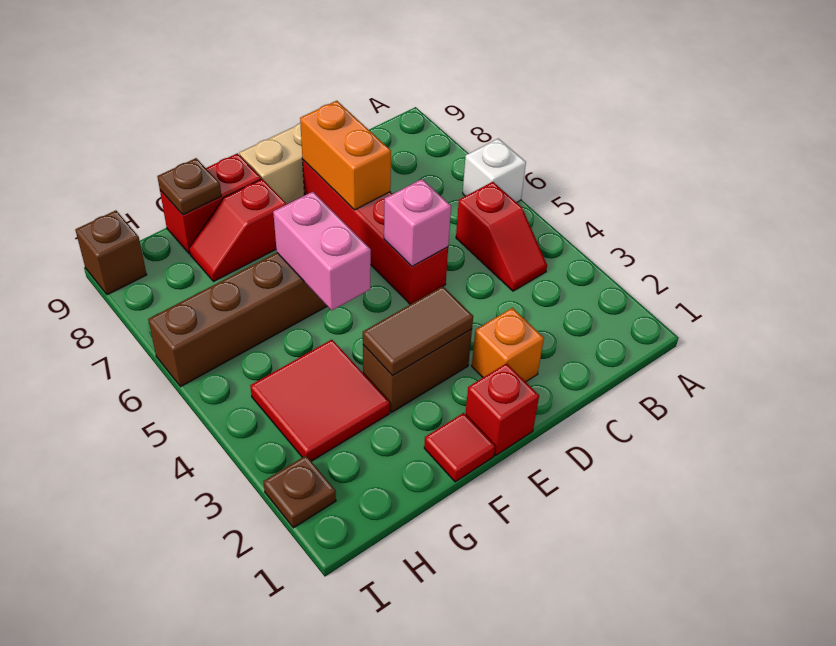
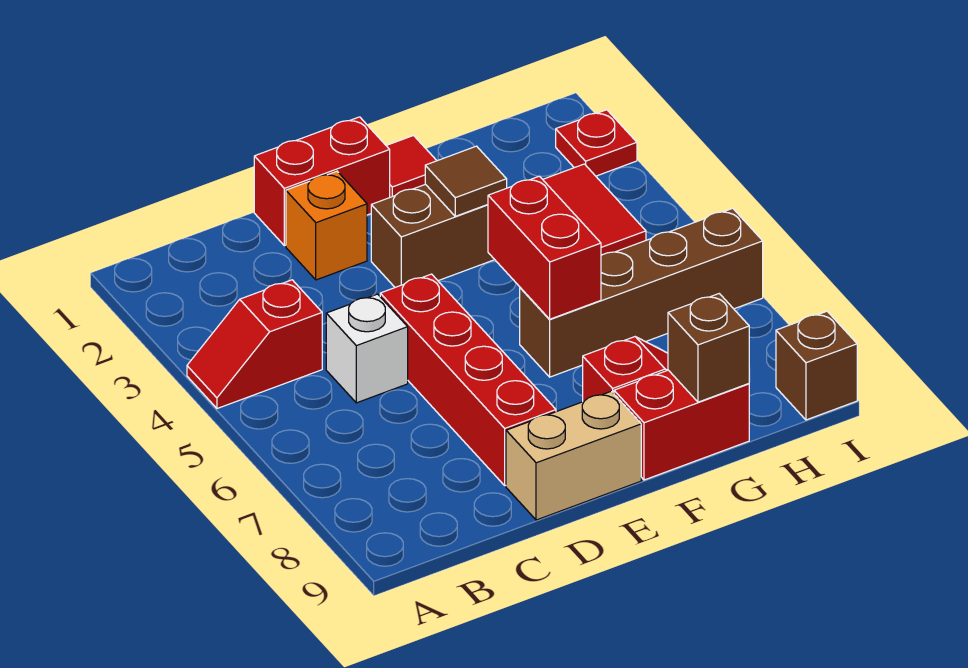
white 1x1 brick [463,138,526,202] -> white 1x1 brick moved to [326,294,408,403]
red 1x2 slope [456,182,547,291] -> red 1x2 slope turned to [187,280,322,409]
pink 1x1 brick [384,179,451,266] -> none
orange 1x2 brick [300,101,391,210] -> none
red 1x1 brick [465,363,539,455] -> red 1x2 brick [254,117,390,246]
brown 1x2 tile [363,286,473,376] -> brown 1x1 tile [425,146,507,216]
pink 1x2 brick [273,192,371,310] -> red 1x2 brick [488,176,601,319]
brown 1x1 plate [157,158,221,215] -> brown 1x1 brick [668,294,749,402]
brown 1x1 plate [263,456,336,528] -> red 1x1 plate [556,110,637,176]

